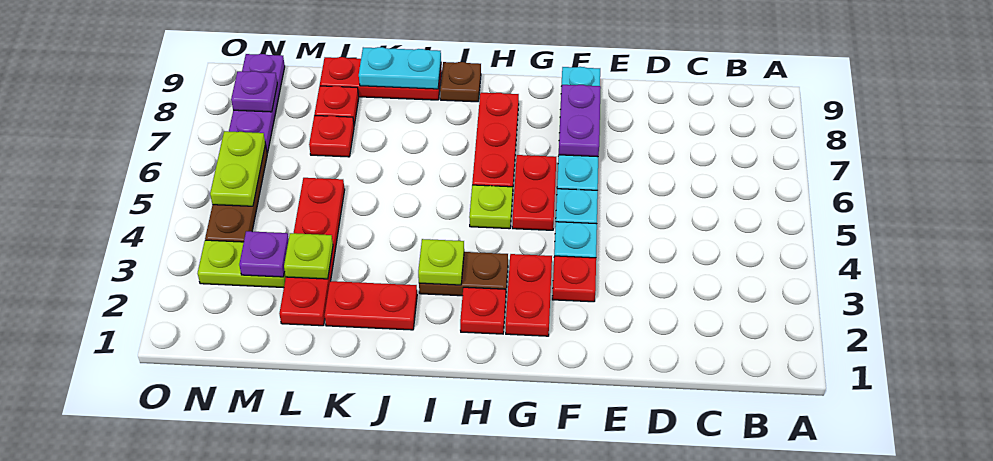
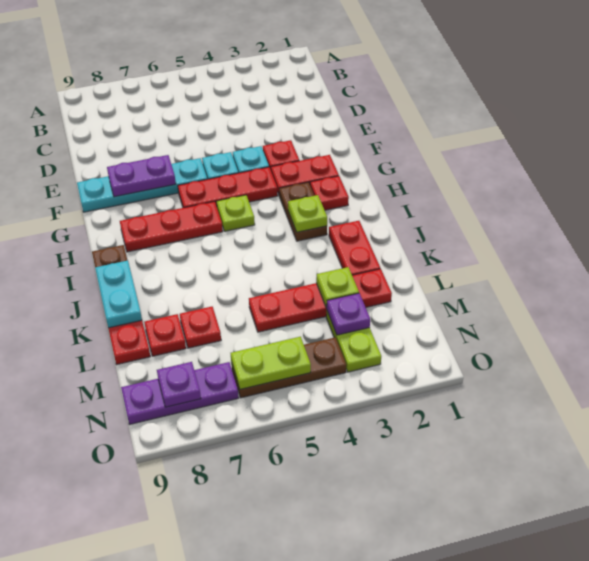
red 1x2 plate [512,155,556,230] -> red 1x3 plate [178,167,278,208]

